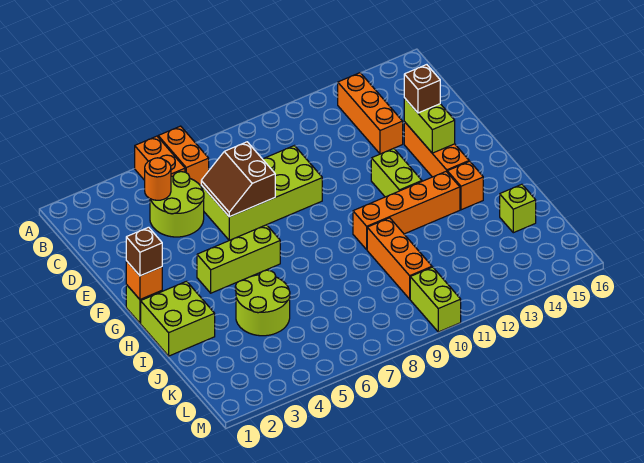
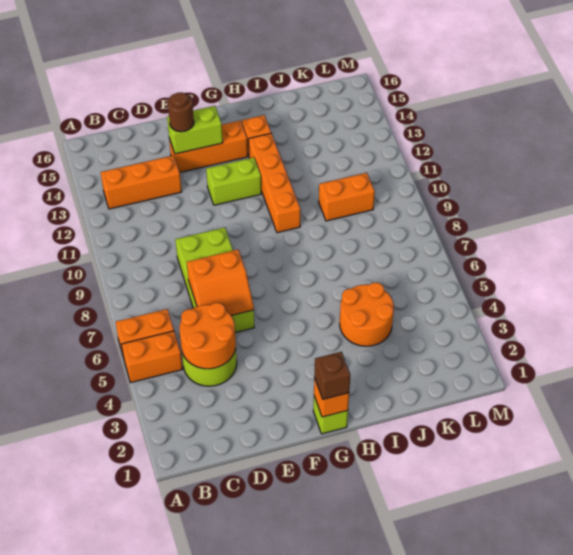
orange 1x1 round brick [145,158,171,200] -> orange 2x2 round brick [180,303,236,369]
brown 2x2 slope [201,142,275,217] -> orange 2x2 slope [187,250,254,315]
brown 1x1 brick [404,65,440,113] -> brown 1x1 round brick [168,92,194,132]
lime 1x3 brick [197,225,280,293] -> none
lime 2x2 brick [141,281,215,356] -> none
lime 2x2 round brick [235,270,290,336] -> orange 2x2 round brick [340,283,394,346]
orange 1x3 brick [367,218,432,299] -> orange 1x2 brick [319,173,375,221]
lime 1x1 brick [500,184,536,233] -> none
lime 1x2 brick [410,267,461,332] -> none

